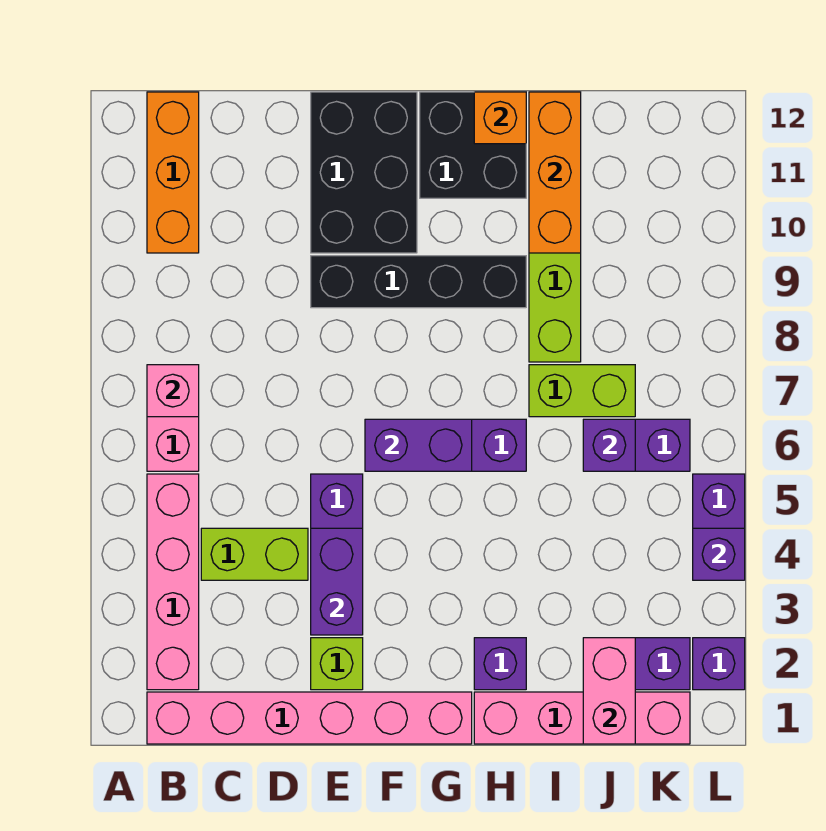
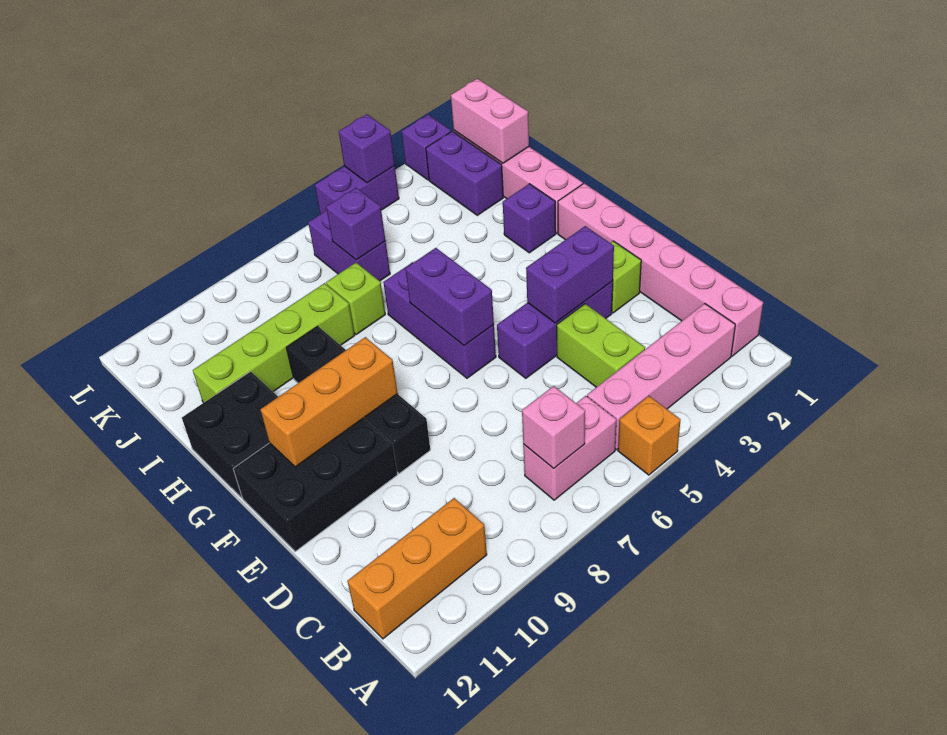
orange 1x1 brick [474,92,526,144] -> orange 1x1 brick moved to [618,396,680,475]
lime 1x2 brick [529,365,635,417] -> lime 1x1 brick [326,263,385,335]
orange 1x3 brick [529,92,581,253] -> orange 1x3 brick moved to [261,337,398,467]
pink 1x2 brick [583,638,635,744] -> pink 1x2 brick turned to [451,79,529,163]

